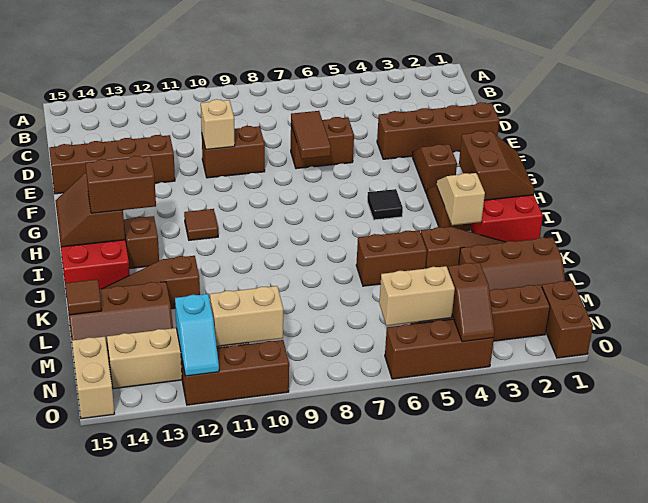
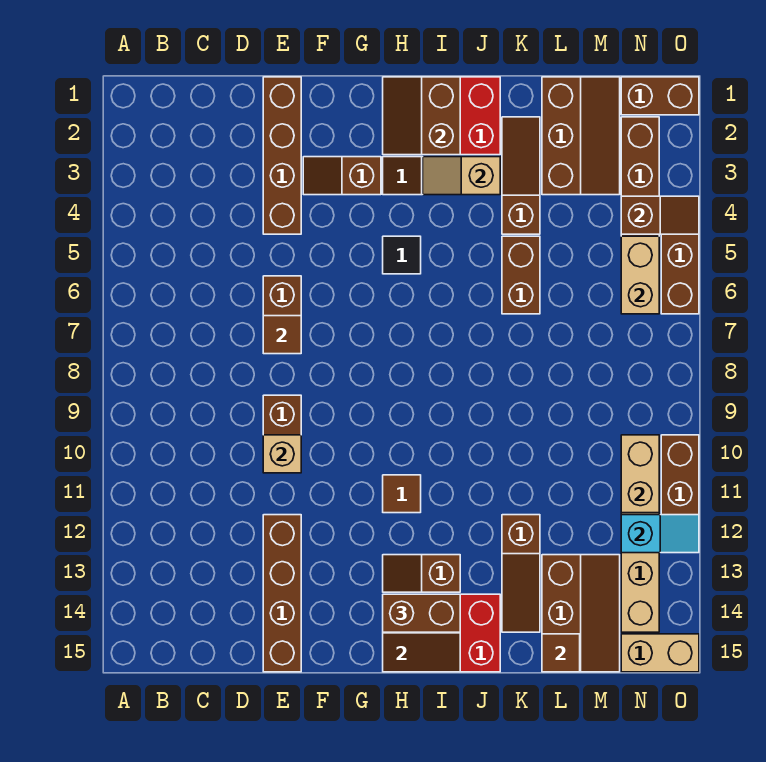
brown 1x2 tile [291,111,331,159] -> brown 1x1 tile [263,316,301,354]
brown 2x2 slope [459,131,534,200] -> brown 2x2 slope turned to [383,77,460,155]
brown 1x2 brick [86,156,156,213] -> brown 1x2 brick turned to [383,594,460,632]

